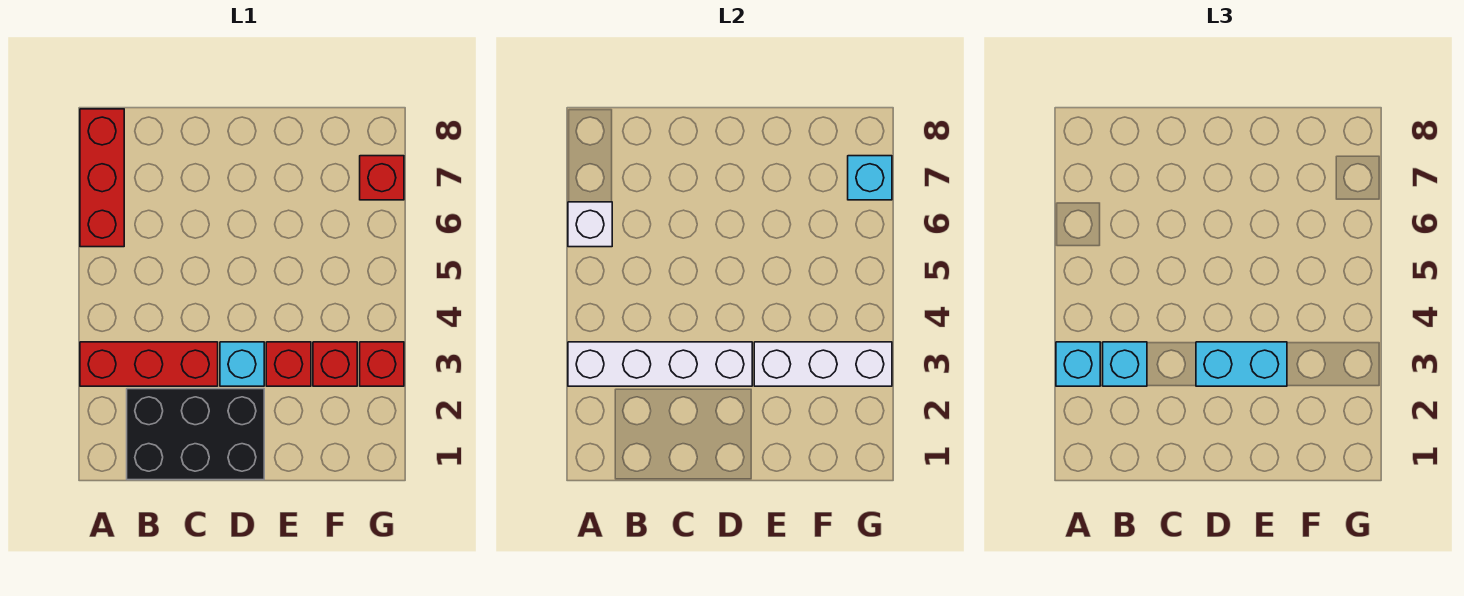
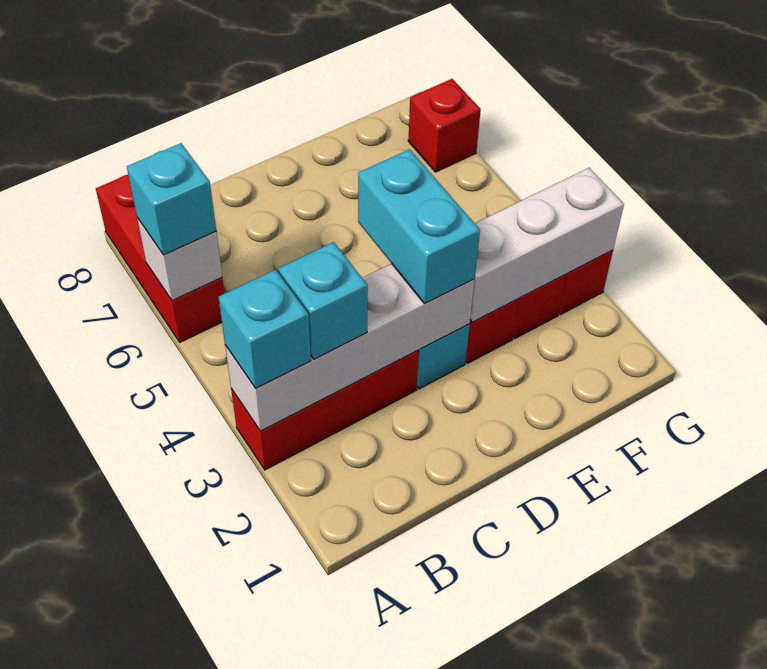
black 2x3 brick [127,389,264,480] -> none
cyan 1x2 brick [1196,342,1287,386] -> cyan 1x2 brick turned to [358,149,480,304]
cyan 1x1 brick [848,156,892,200] -> cyan 1x1 brick moved to [127,143,216,255]

